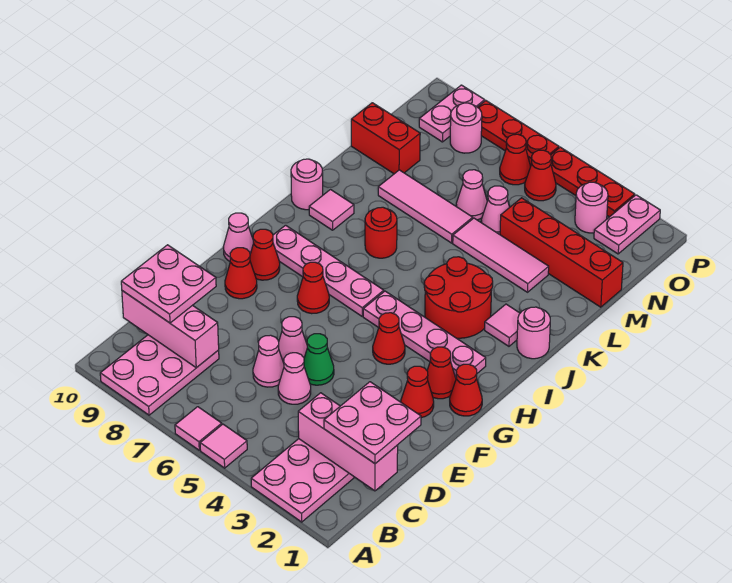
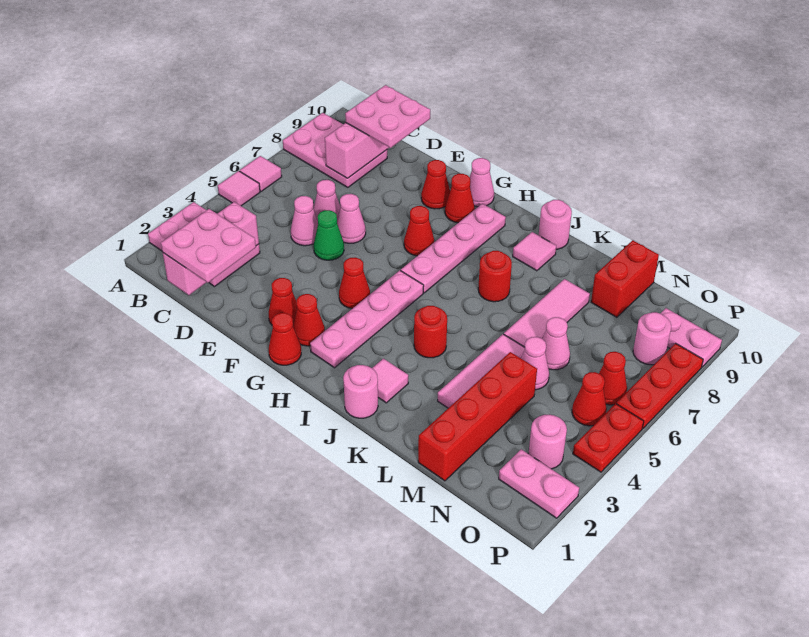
red 2x2 round brick [424,257,493,338] -> red 1x1 round brick [414,306,447,358]
red 1x3 plate [551,147,635,217] -> red 1x2 plate [573,404,644,472]

